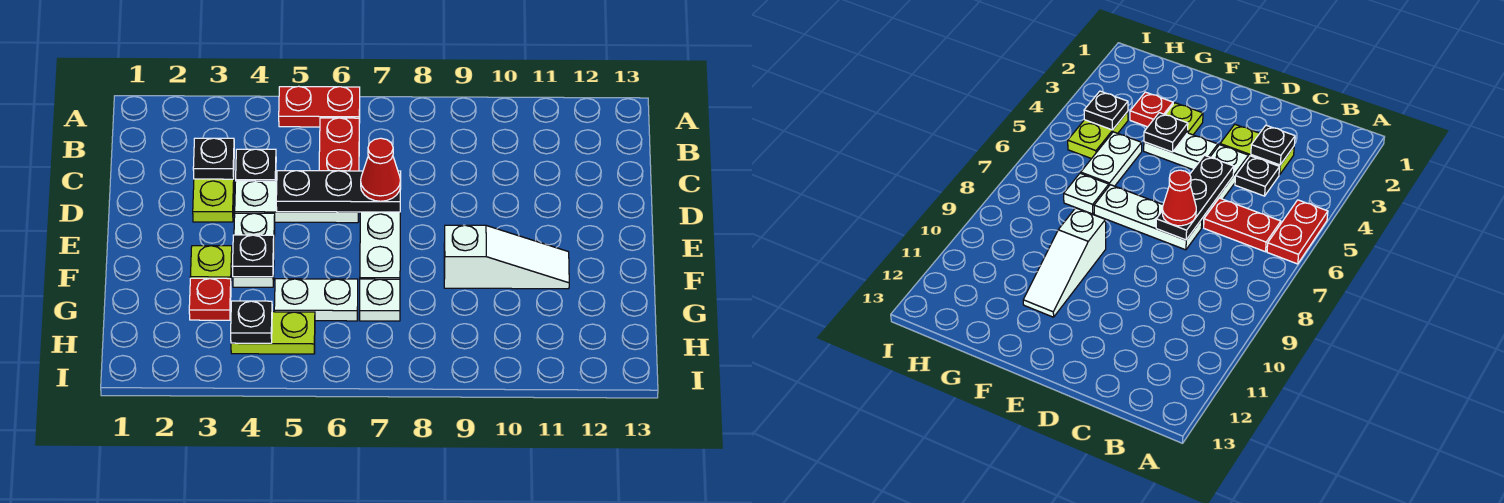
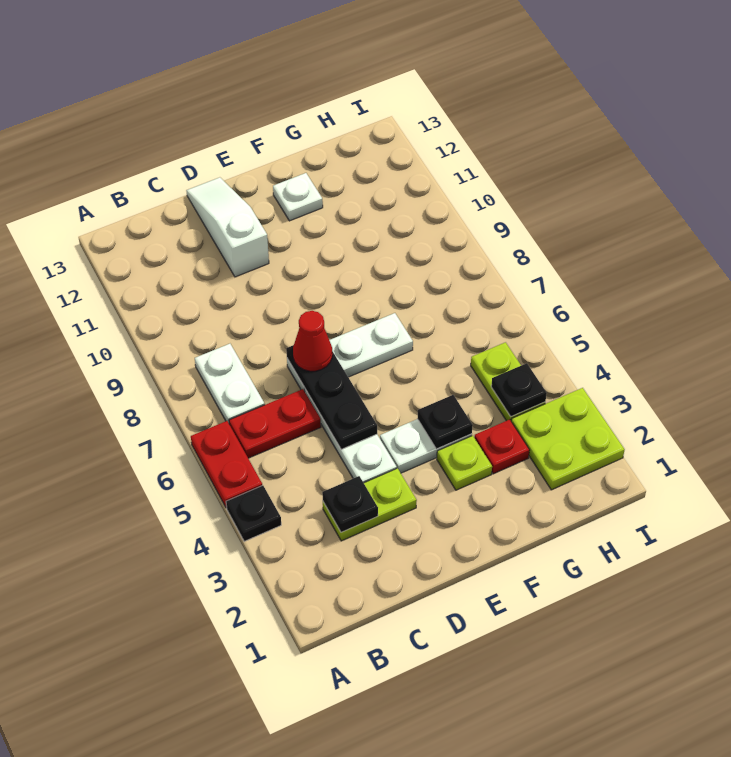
black 1x1 plate [236,149,276,181] -> black 1x1 plate moved to [226,485,281,541]
white 1x3 slope [444,225,569,289] -> white 1x3 slope moved to [186,177,269,277]
white 1x2 plate [274,279,358,321] -> white 1x2 plate moved to [195,344,265,423]
white 1x1 plate [360,279,400,321] -> white 1x1 plate moved to [273,173,323,221]
none -> lime 2x2 plate [511,388,625,490]

